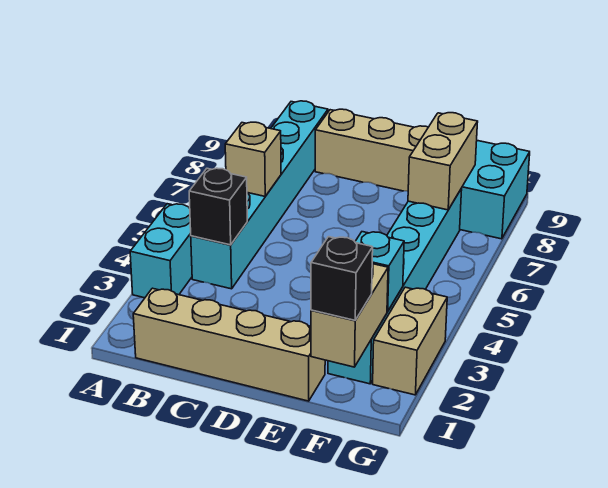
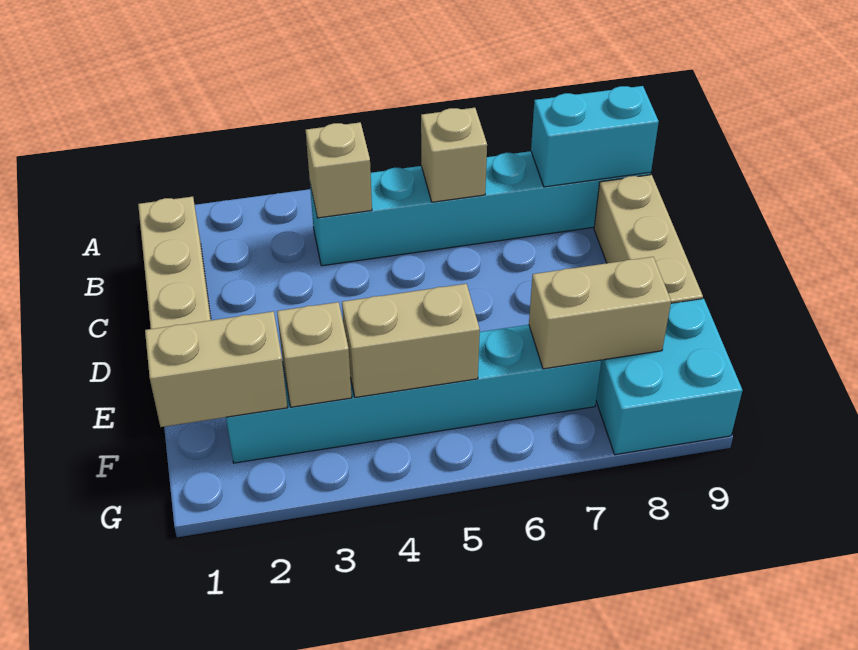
cyan 1x2 brick [130,204,192,298] -> cyan 1x2 brick moved to [531,86,659,187]
black 1x1 brick [189,168,247,245] -> tan 1x1 brick [306,122,372,218]
black 1x1 brick [311,237,373,320] -> none
cyan 1x1 brick [355,232,404,311] -> tan 1x1 brick [277,302,352,407]
tan 1x2 brick [373,287,447,395] -> tan 1x2 brick moved to [342,284,480,398]

